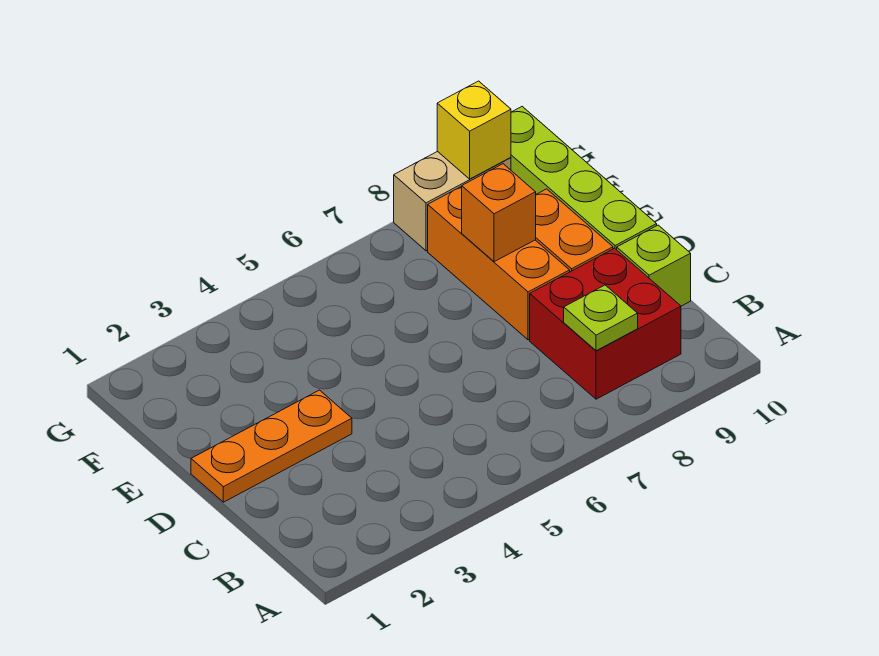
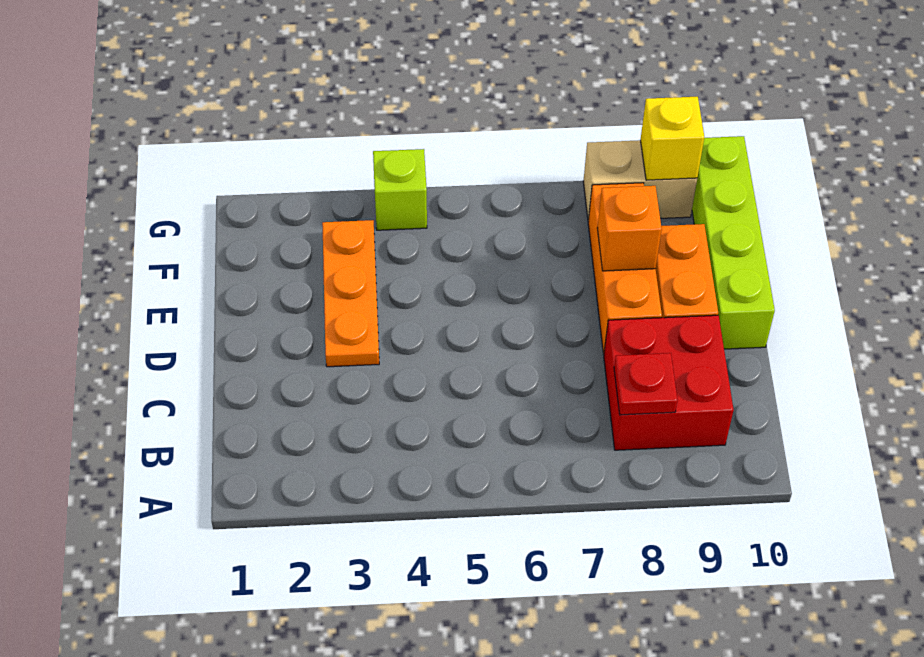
lime 1x1 plate [564,285,638,351] -> red 1x1 plate [614,353,678,415]
lime 1x1 brick [617,225,691,306] -> lime 1x1 brick moved to [373,149,427,230]
orange 1x3 plate [191,390,352,502] -> orange 1x3 plate turned to [322,220,379,367]

